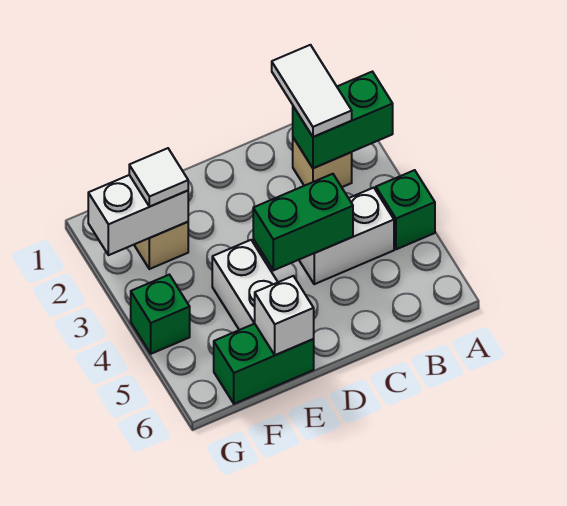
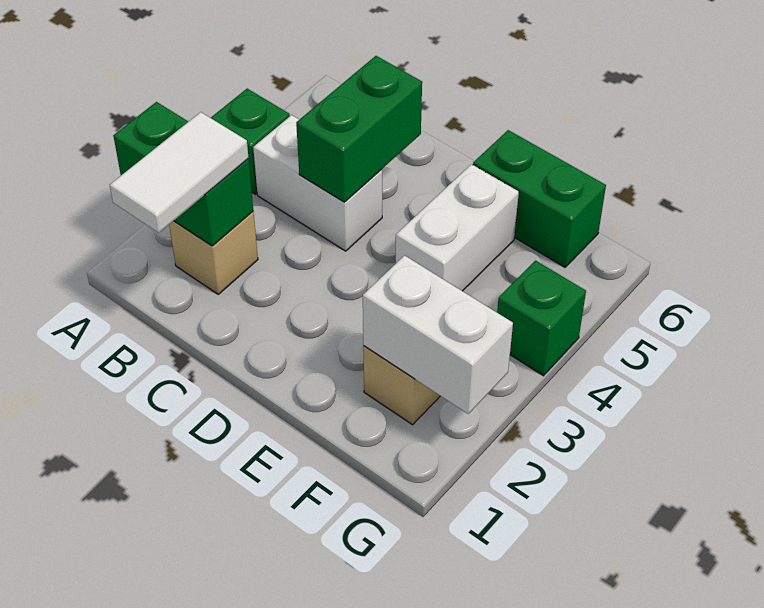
green 1x2 brick [253,174,353,270] -> green 1x2 brick turned to [296,56,422,202]
white 1x1 brick [255,276,314,355] -> none
white 1x1 tile [129,148,188,207] -> none

